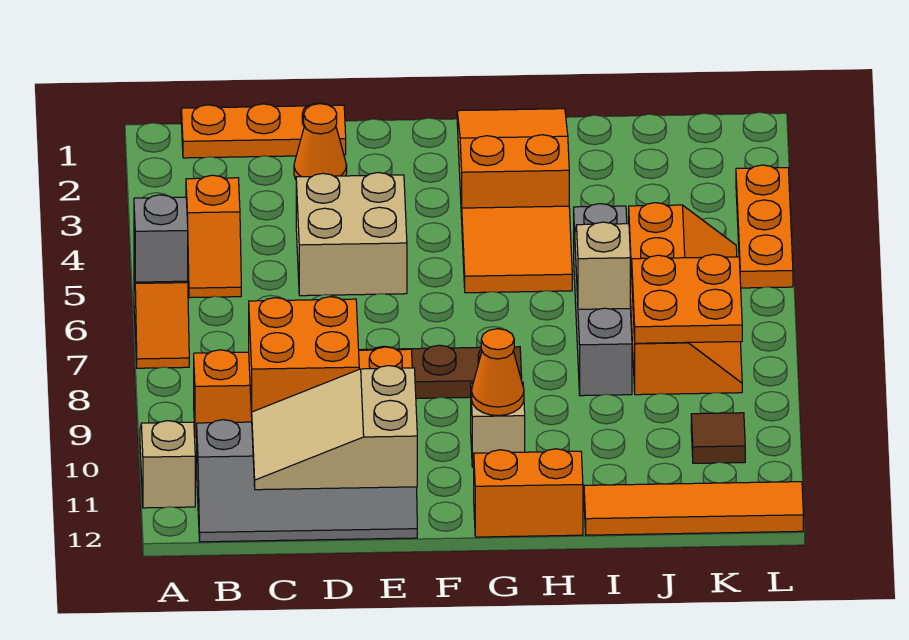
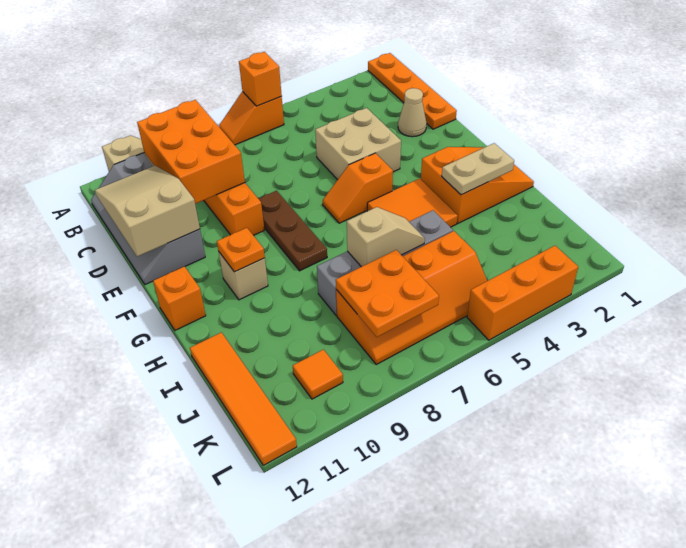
grey 1x1 brick [134,195,188,282] -> orange 1x1 brick [239,52,282,106]
orange 1x3 plate [181,103,346,158] -> orange 1x4 plate [368,53,457,129]
orange 1x2 slope [186,175,241,298] -> orange 1x2 slope moved to [323,153,393,223]
orange 2x2 brick [249,297,359,416] -> orange 2x3 brick [137,100,245,204]
orange 1x1 cone [294,104,347,179] -> tan 1x1 cone [398,88,427,137]
orange 1x1 cone [472,329,524,416] -> orange 1x1 plate [217,228,265,272]
orange 1x2 brick [474,449,583,537] -> orange 1x1 brick [153,267,206,330]
none -> tan 1x2 plate [442,143,514,195]
brown 1x1 tile [691,413,745,463] -> orange 1x1 tile [293,350,343,399]
orange 1x3 plate [736,165,793,288] -> orange 1x3 brick [467,246,578,340]

